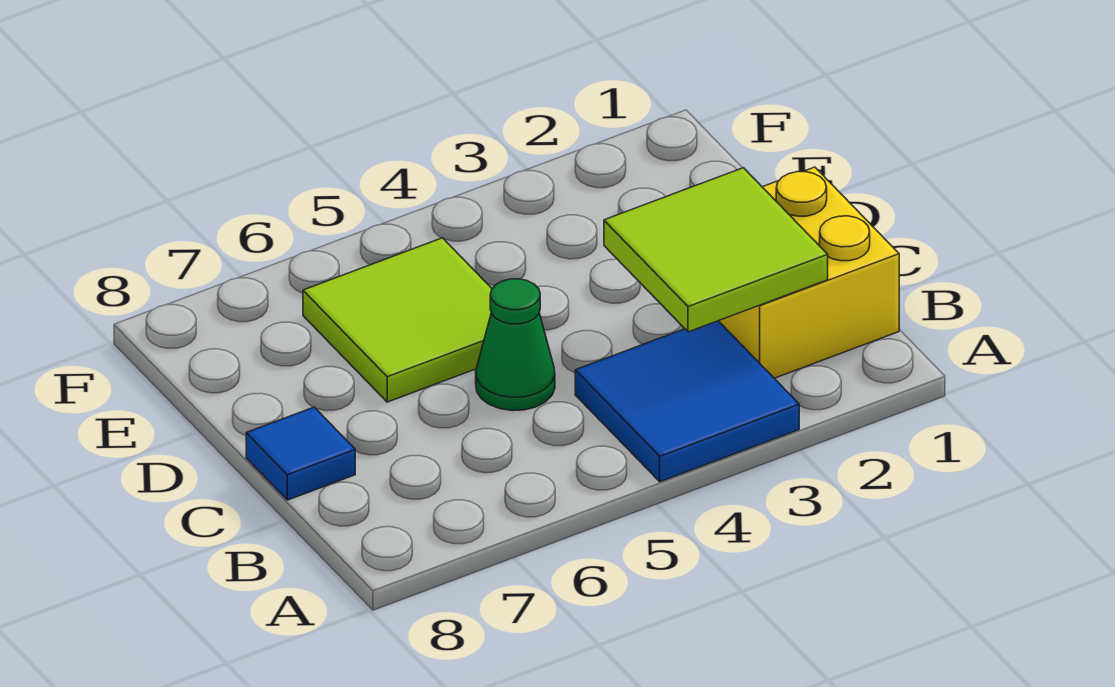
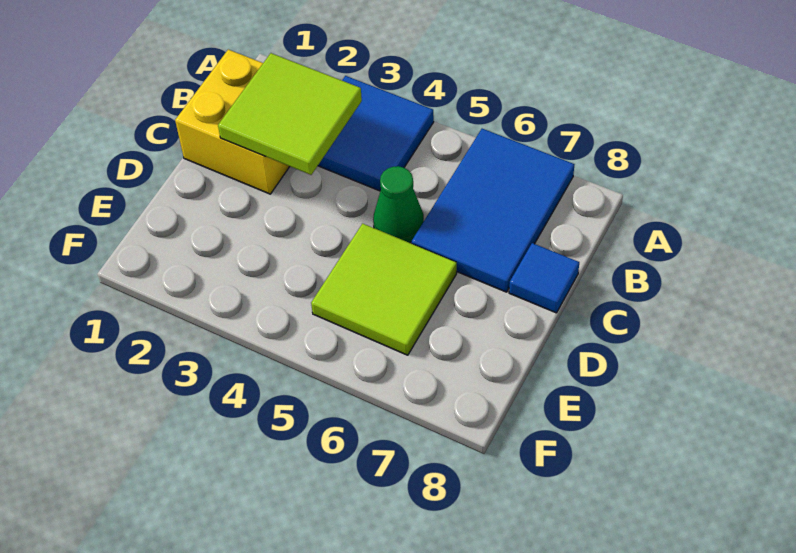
none -> blue 2x3 tile [411,129,574,292]

